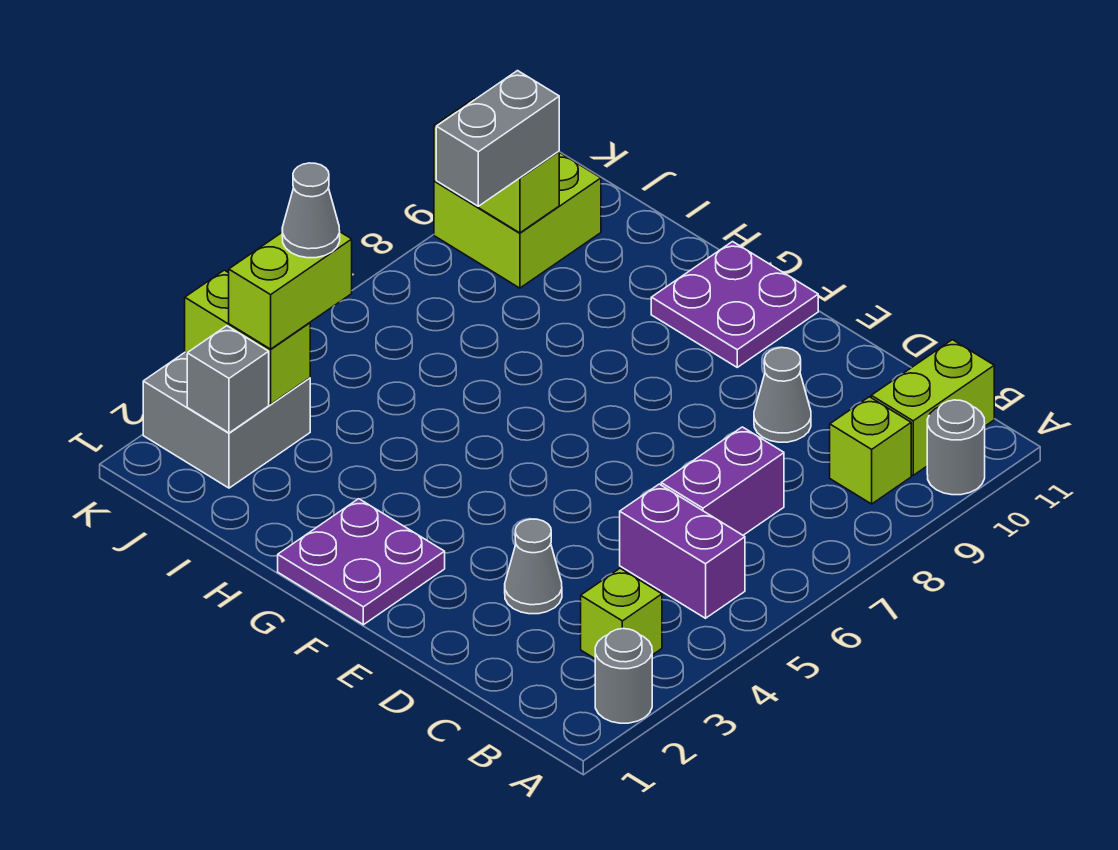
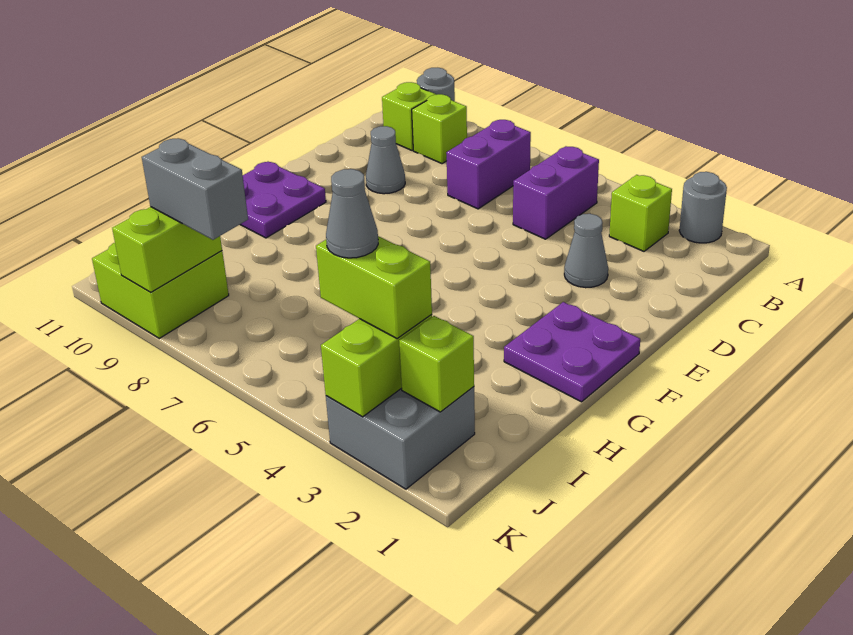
lime 1x2 brick [871,340,994,475] -> lime 1x1 brick [382,82,436,150]
purple 1x2 brick [661,427,784,535] -> purple 1x2 brick turned to [446,120,531,209]
grey 1x1 brick [187,326,269,433] -> lime 1x1 brick [399,316,474,412]

